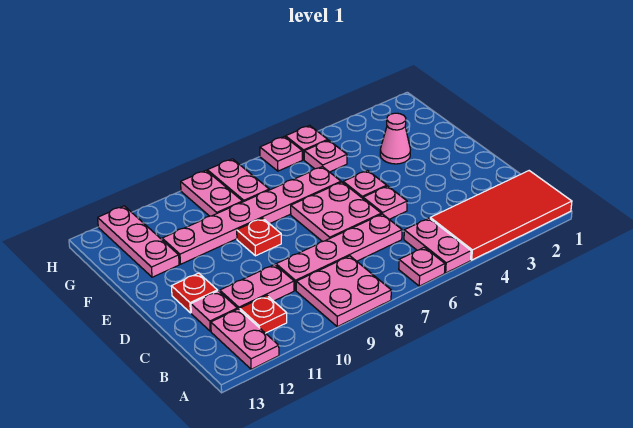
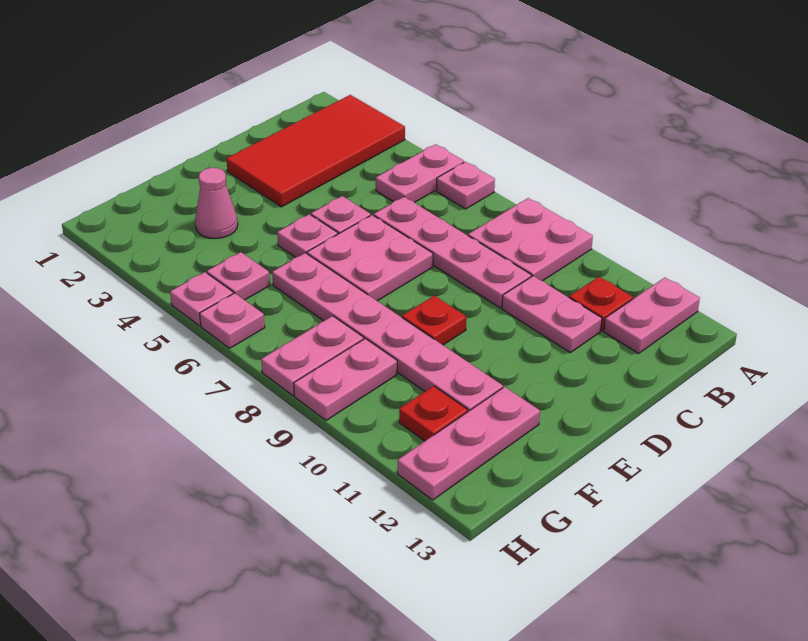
red 2x4 tile [430,171,572,260] -> red 2x4 tile turned to [226,95,405,207]
pink 1x1 plate [191,291,237,331] -> none
red 1x1 plate [171,273,217,313] -> red 1x1 plate moved to [399,386,468,441]

